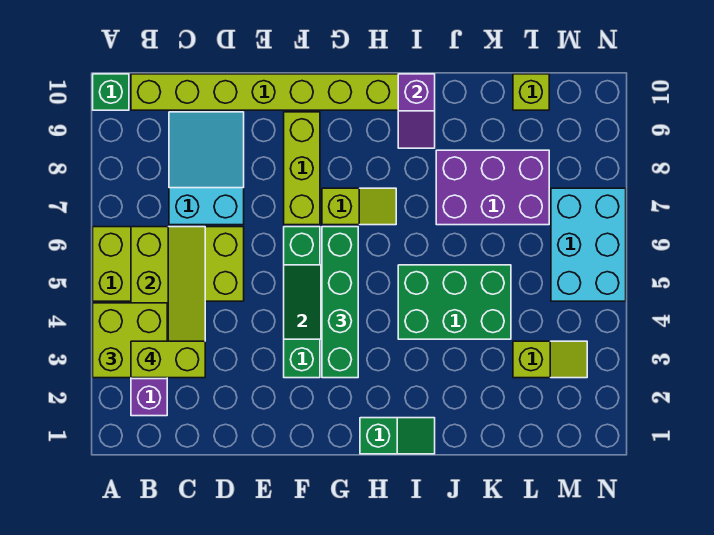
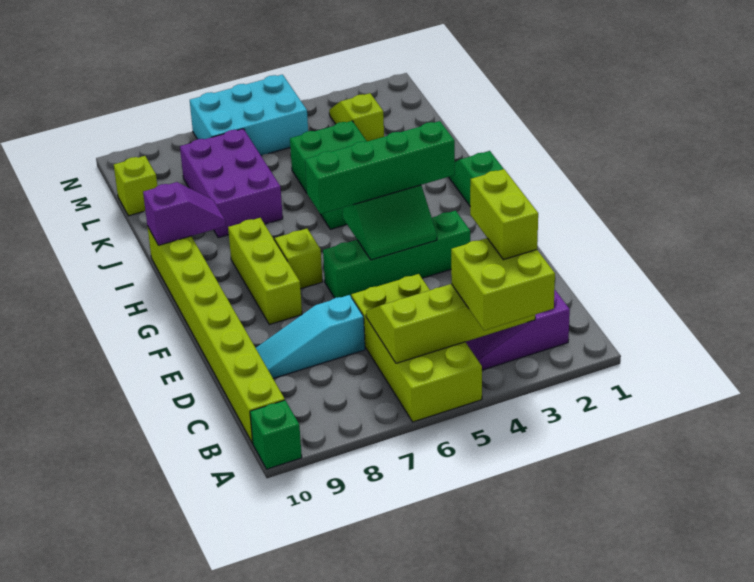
cyan 2x3 slope [169,112,244,225] -> cyan 1x3 slope [256,295,365,378]
lime 1x3 brick [284,112,320,225] -> lime 1x3 brick turned to [228,218,302,325]

